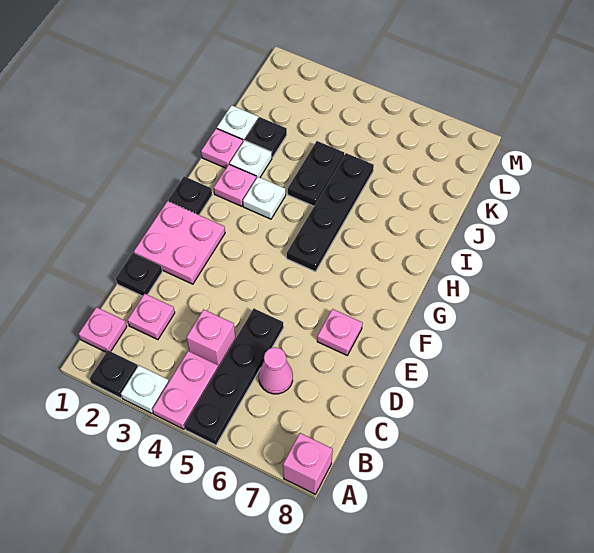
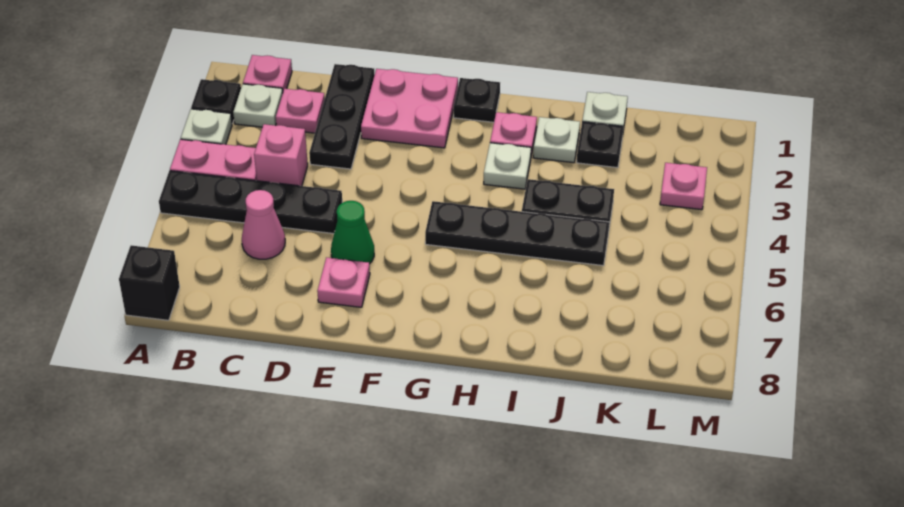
pink 1x1 brick [283,433,333,494] -> black 1x1 brick [119,245,180,320]
none -> white 1x1 plate [233,84,283,127]
black 1x1 plate [116,253,162,296] -> black 1x3 plate [309,64,375,169]
none -> green 1x1 cone [331,201,374,264]
pink 1x1 plate [201,128,243,168] -> pink 1x1 plate moved to [660,163,707,210]

